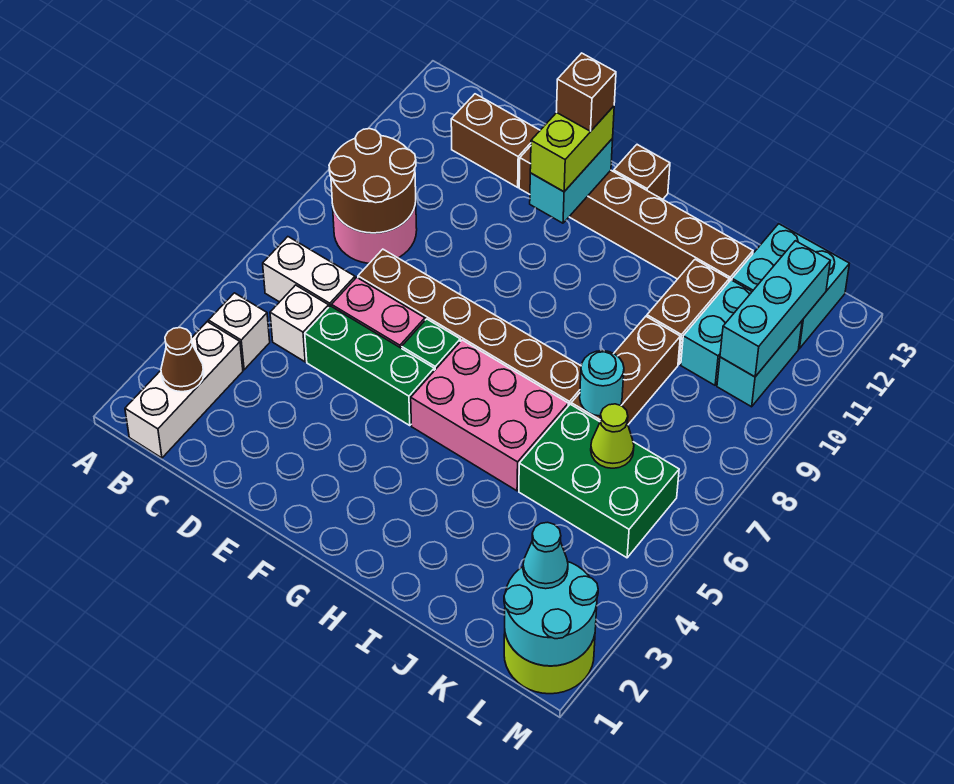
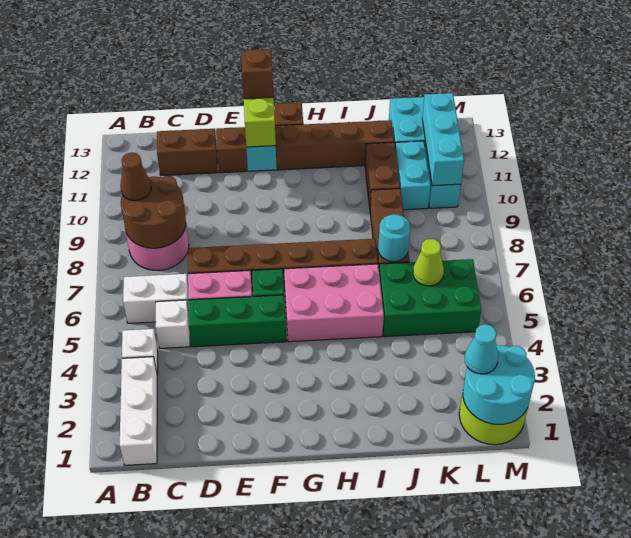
brown 1x1 cone [161,328,204,392] -> brown 1x1 cone moved to [120,153,151,201]

